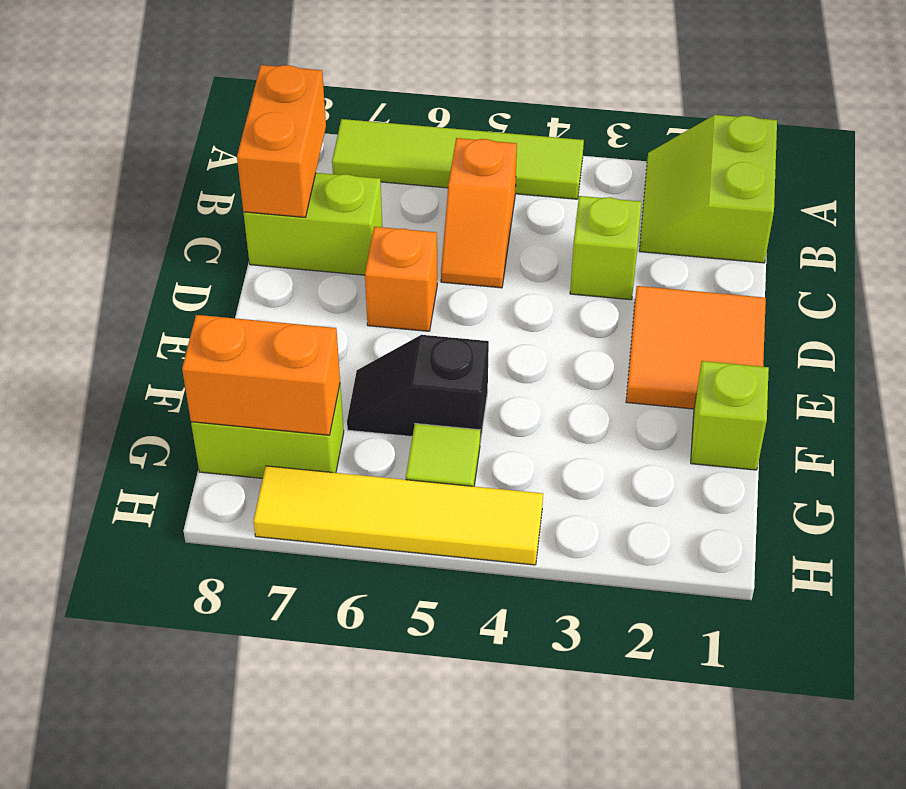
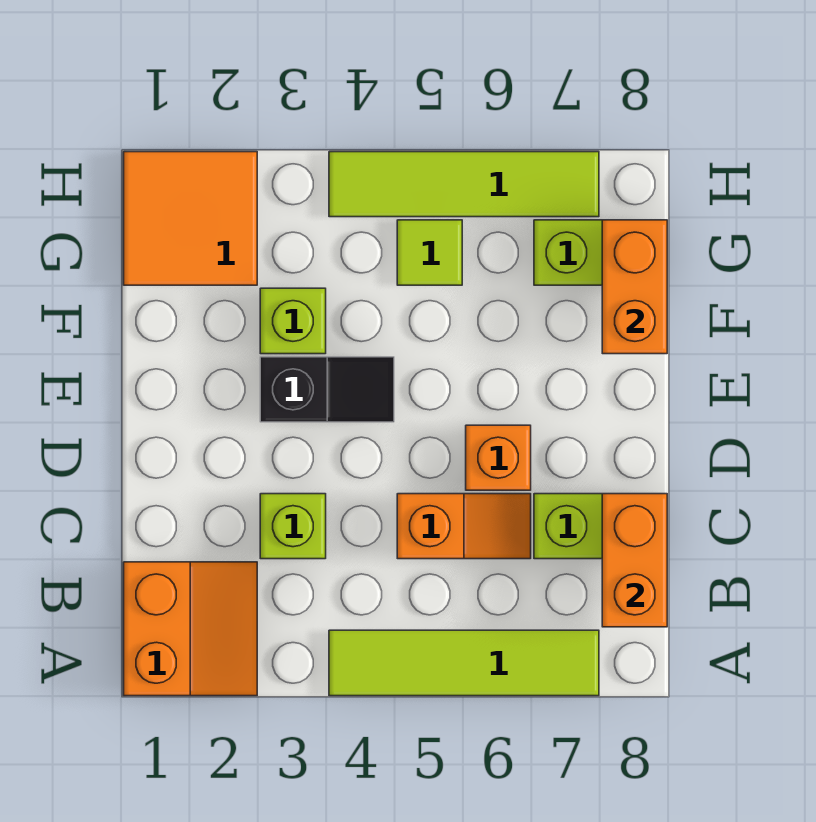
lime 2x2 slope [639,115,777,263] -> orange 2x2 slope [124,562,257,696]
orange 1x2 slope [441,138,517,288] -> orange 1x2 slope turned to [397,494,531,559]
orange 2x2 tile [626,286,766,409] -> orange 2x2 tile moved to [124,152,257,285]
lime 1x1 brick [691,361,769,470] -> lime 1x1 brick moved to [260,288,326,354]
black 1x2 slope [347,335,489,442] -> black 1x2 slope moved to [260,357,394,422]
orange 1x2 brick [182,315,340,435] -> orange 1x2 brick turned to [602,220,667,354]
yellow 1x4 tile [253,466,543,565] -> lime 1x4 tile [329,152,599,217]

